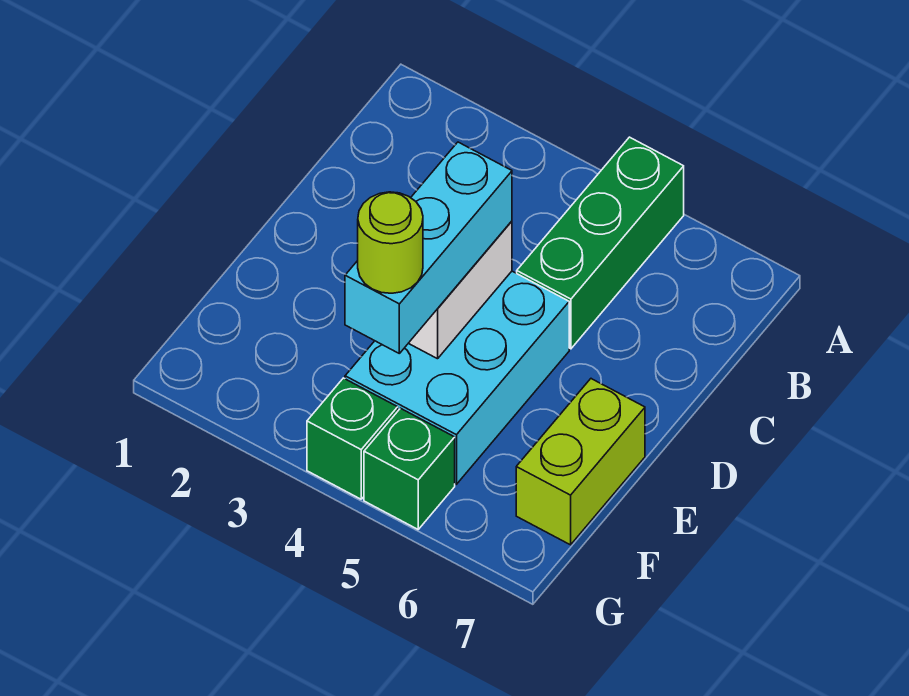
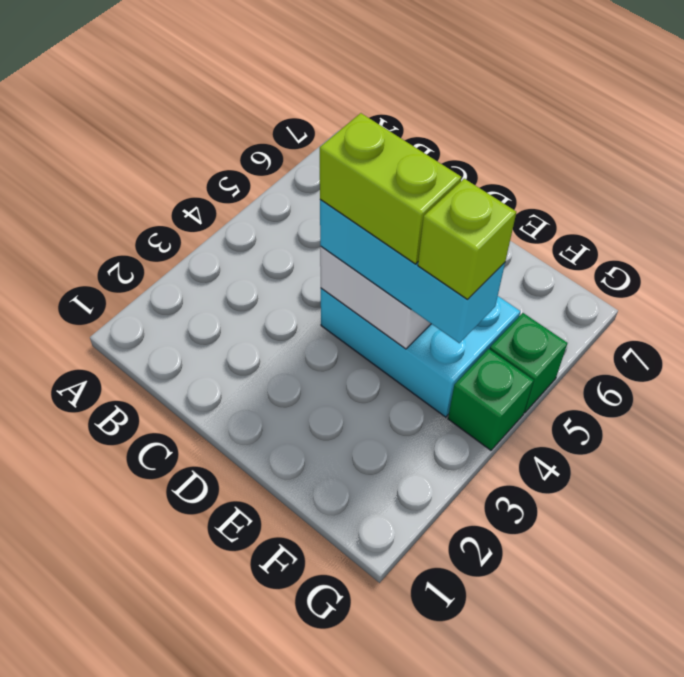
green 1x3 brick [517,137,684,349] -> none
lime 1x2 brick [516,379,645,545] -> lime 1x2 brick moved to [320,113,461,264]
lime 1x1 round brick [358,192,423,293] -> lime 1x1 brick [418,179,516,299]

